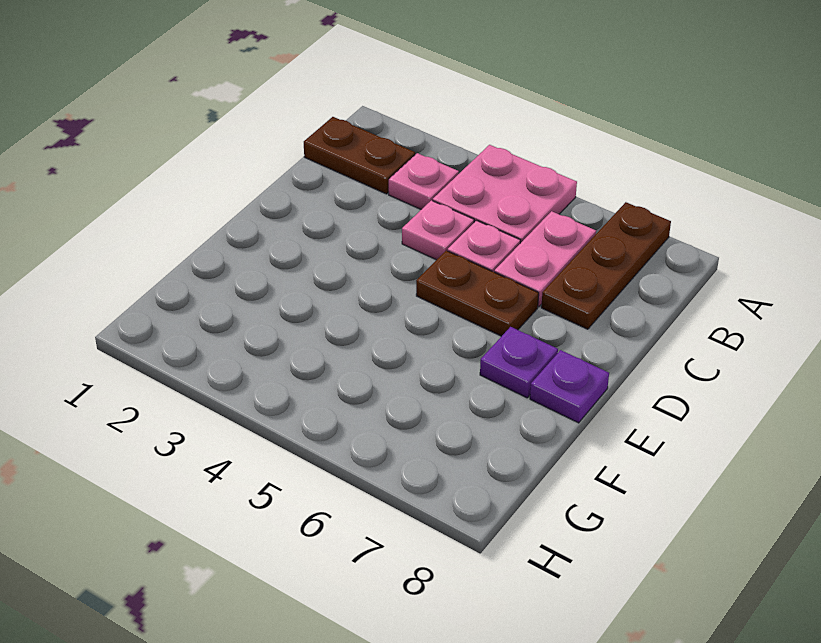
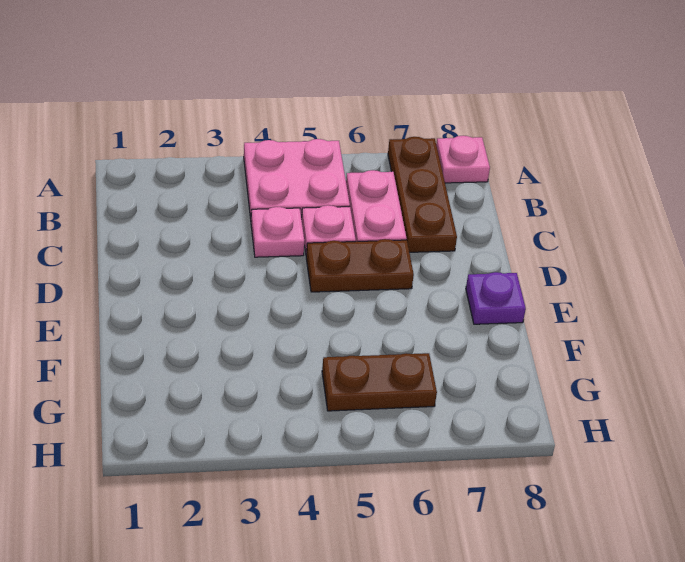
brown 1x2 plate [304,117,415,194] -> brown 1x2 plate moved to [322,353,437,411]
pink 1x1 plate [389,153,459,210] -> pink 1x1 plate moved to [436,136,490,183]
purple 1x1 plate [480,327,558,398] -> none

